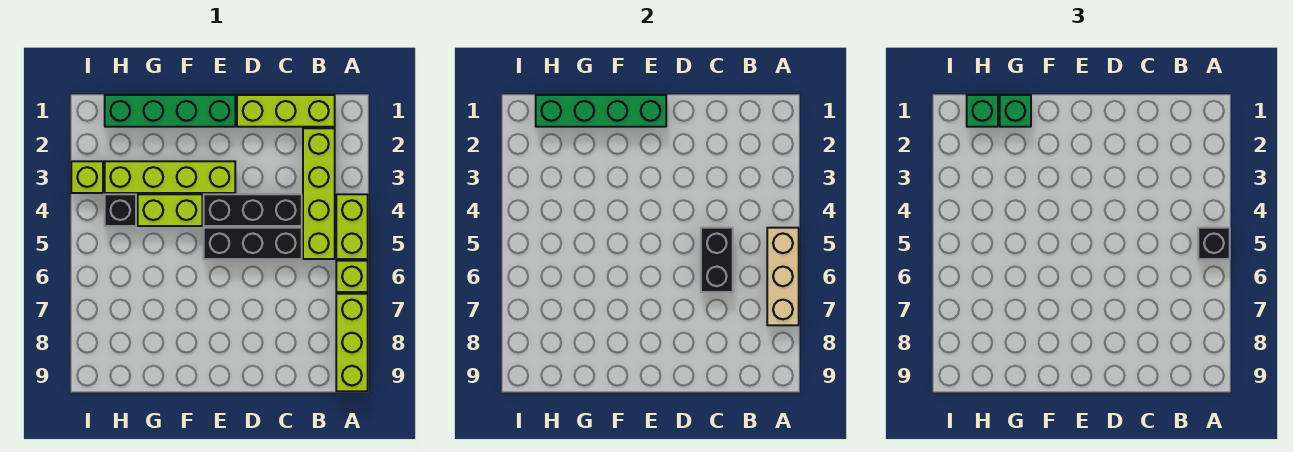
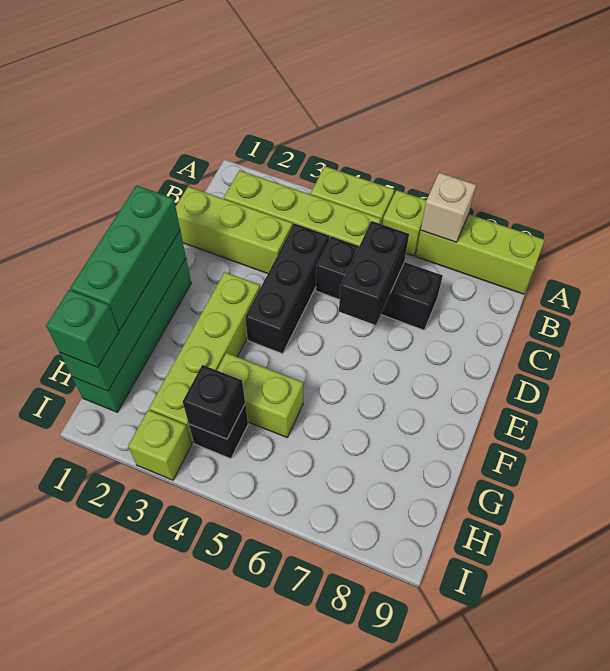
tan 1x3 brick [767,228,799,325] -> tan 1x1 brick [421,173,476,242]
black 1x1 brick [1198,228,1230,259] -> black 1x1 brick moved to [183,365,245,439]
lime 1x3 brick [237,95,335,127] -> lime 1x3 brick turned to [176,187,293,274]
black 1x3 brick [204,228,302,259] -> black 1x3 brick turned to [316,237,443,330]
black 1x2 brick [701,228,733,292] -> black 1x2 brick turned to [339,221,409,325]
lime 1x2 brick [138,194,202,226] -> lime 1x2 brick turned to [217,353,303,437]
green 1x1 brick [1000,95,1031,127] -> green 1x3 brick [71,185,180,330]

